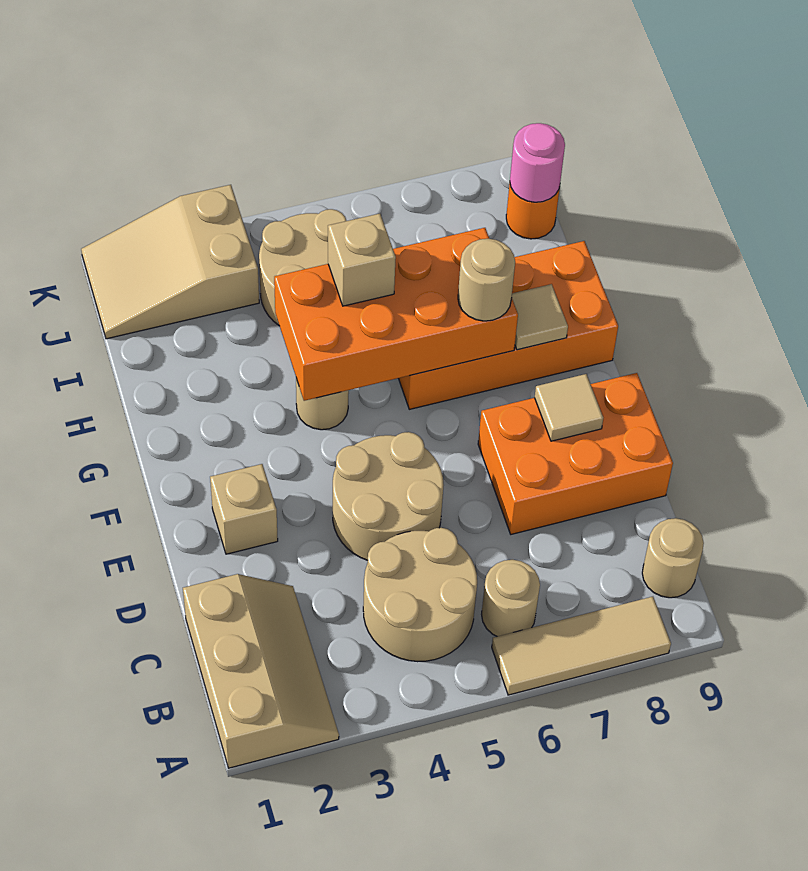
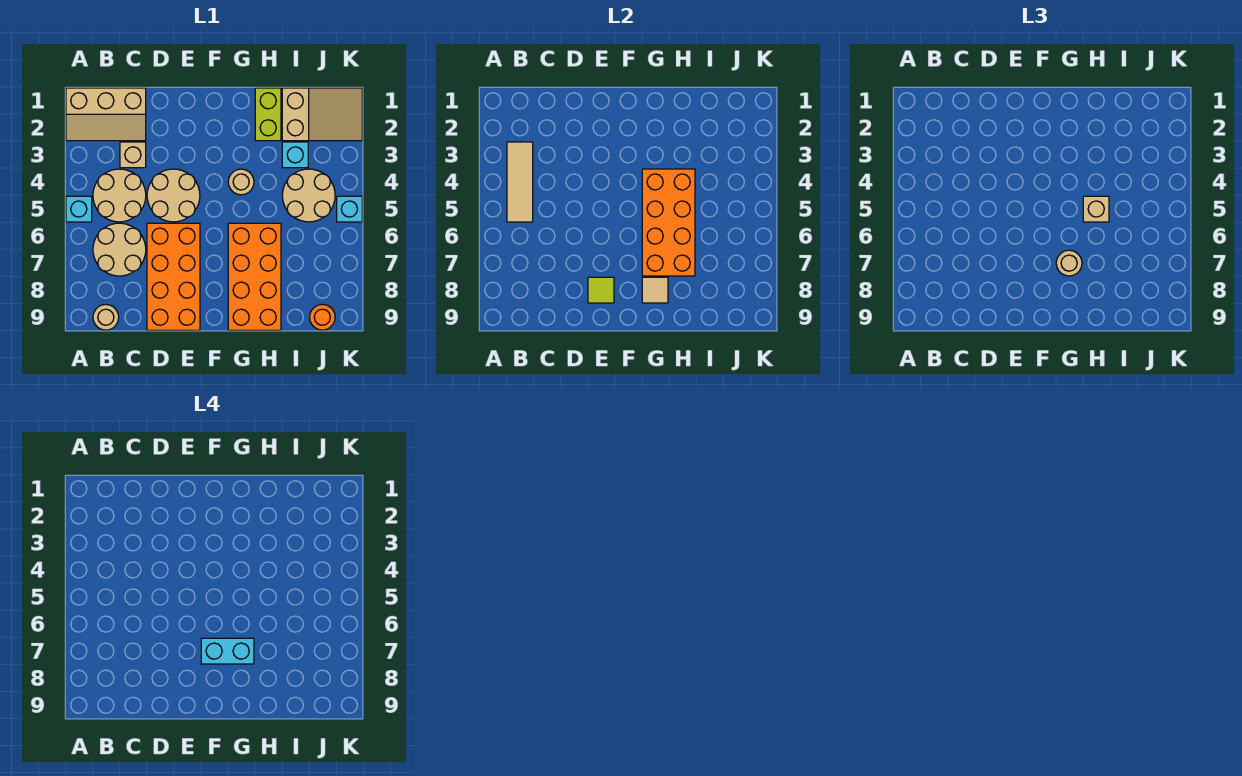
none -> cyan 1x1 brick [66,196,92,222]
tan 1x3 tile [492,597,671,695] -> tan 1x3 tile moved to [507,142,533,222]
tan 1x1 round brick [482,560,540,637] -> tan 2x2 round brick [93,223,146,276]
orange 2x3 brick [478,373,673,534] -> orange 2x4 brick [147,223,200,330]
tan 1x1 brick [210,464,278,554] -> tan 1x1 brick moved to [120,142,146,168]
tan 1x1 tile [535,374,603,441] -> lime 1x1 tile [588,277,614,303]
none -> cyan 1x2 brick [201,638,254,664]
none -> lime 1x2 brick [255,88,281,141]
none -> cyan 1x1 brick [282,142,308,168]
tan 2x3 slope [81,185,259,339] -> tan 2x3 slope turned to [282,88,362,141]
pink 1x1 round brick [510,123,565,202] -> none
none -> cyan 1x1 brick [337,196,362,222]

